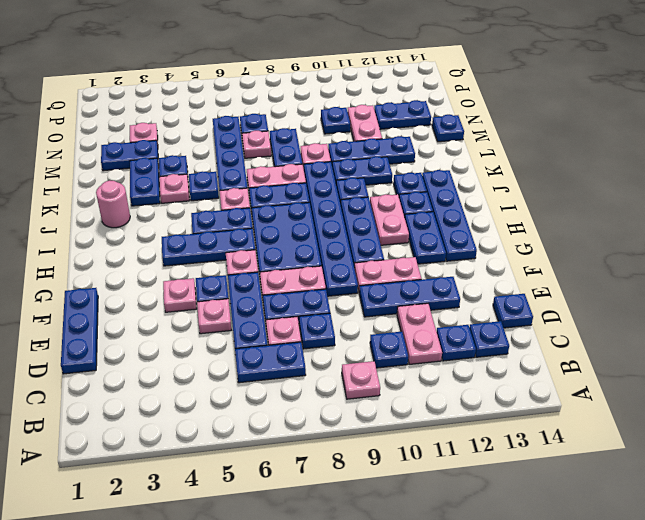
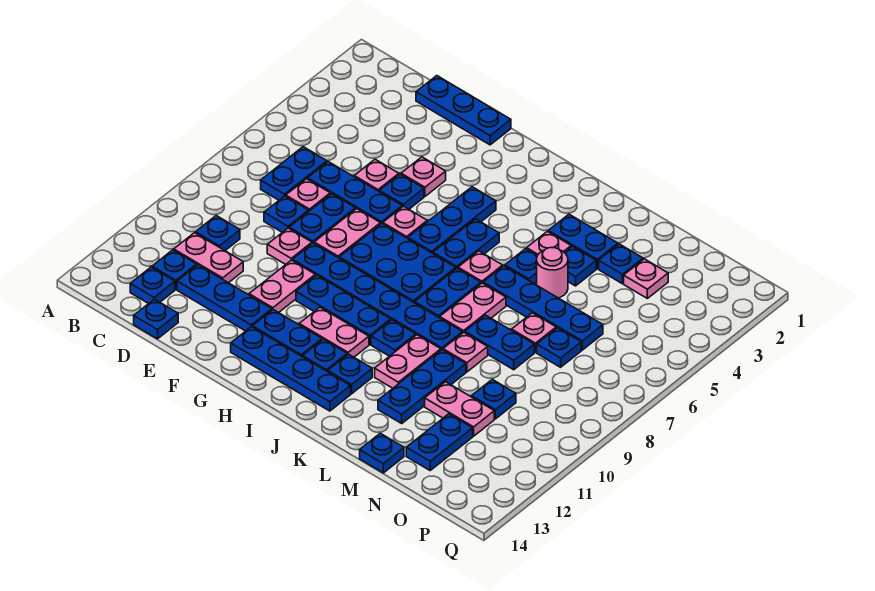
pink 1x1 plate [342,361,380,399] -> pink 1x1 plate moved to [267,228,312,265]
blue 1x3 plate [359,277,460,317] -> blue 1x3 plate turned to [177,265,272,331]
pink 1x1 round brick [96,181,130,228] -> pink 1x1 round brick moved to [537,248,568,298]
blue 1x2 plate [332,156,392,185] -> pink 1x2 plate [375,335,441,388]
blue 1x2 plate [101,140,159,171] -> blue 1x1 plate [599,244,643,283]

